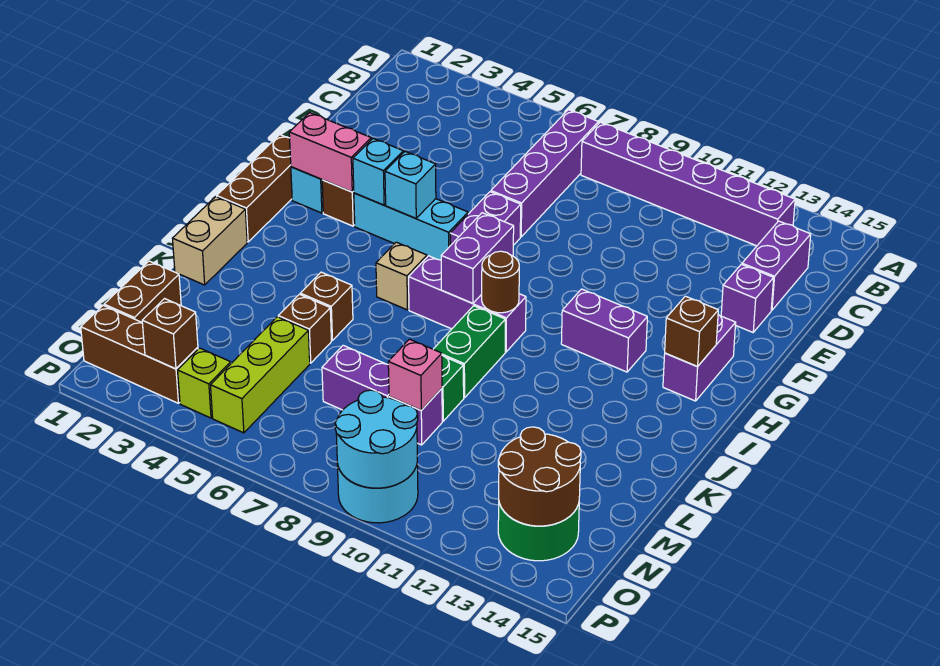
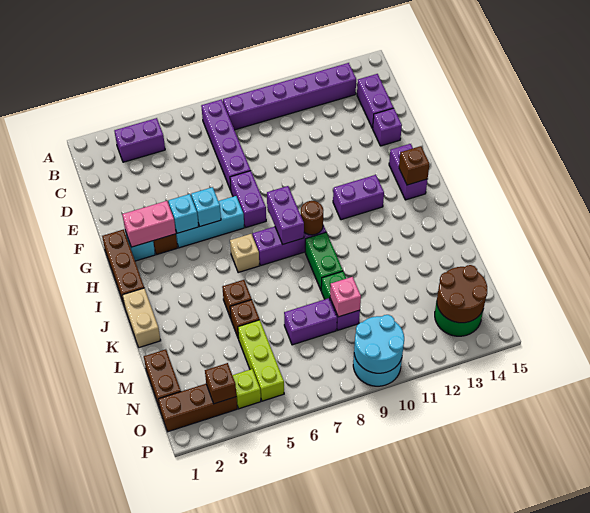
none -> purple 1x2 brick [114,118,165,162]

